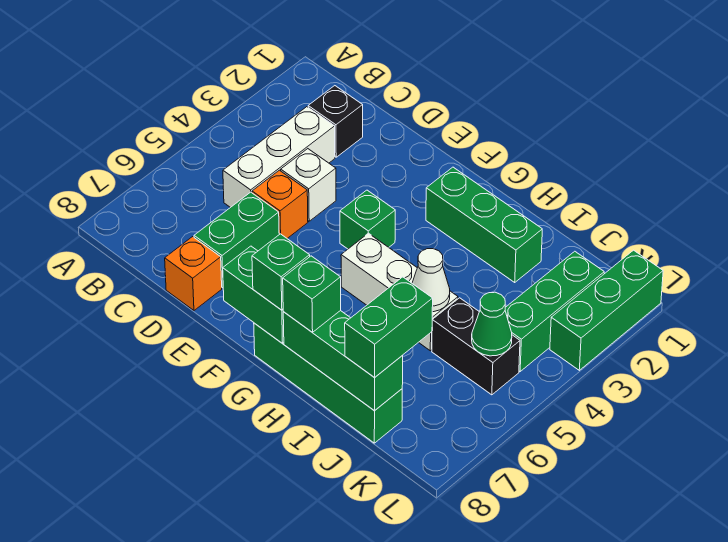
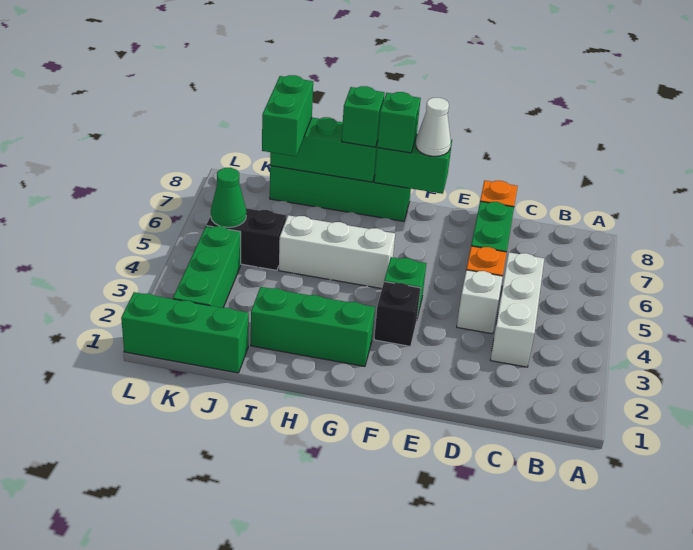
black 1x1 brick [308,86,363,157] -> black 1x1 brick moved to [374,282,421,346]
white 1x1 cone [412,249,450,312] -> white 1x1 cone moved to [416,98,451,156]
green 1x3 brick [550,250,663,370] -> green 1x3 brick turned to [121,292,249,373]

